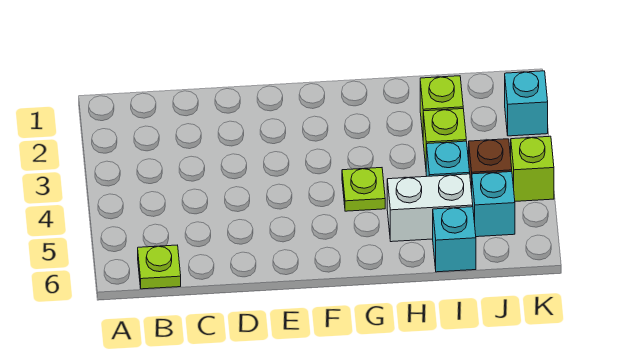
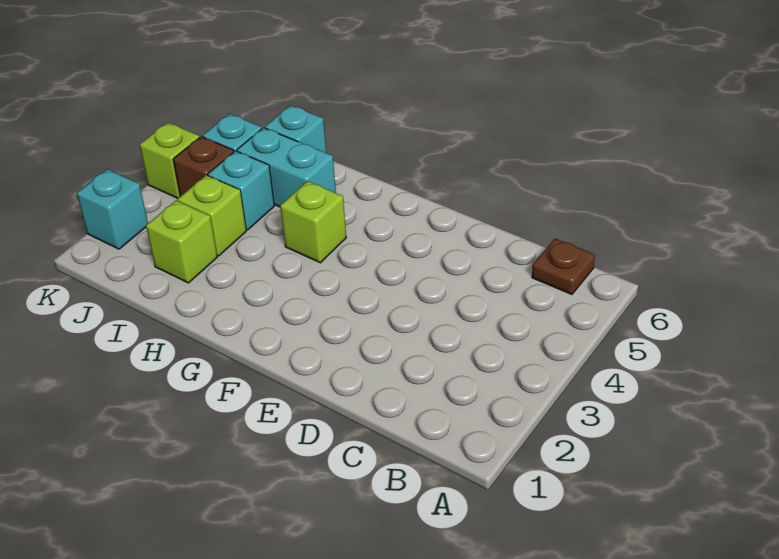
lime 1x1 plate [138,245,181,289] -> brown 1x1 plate [532,239,595,294]
lime 1x1 plate [342,168,385,211] -> lime 1x1 brick [280,181,346,263]
white 1x2 brick [387,174,473,242] -> cyan 1x2 brick [237,128,336,207]

